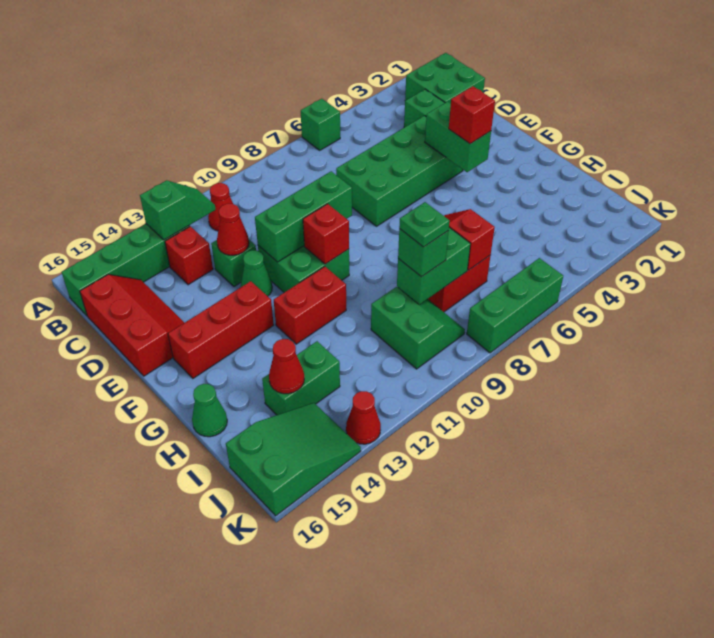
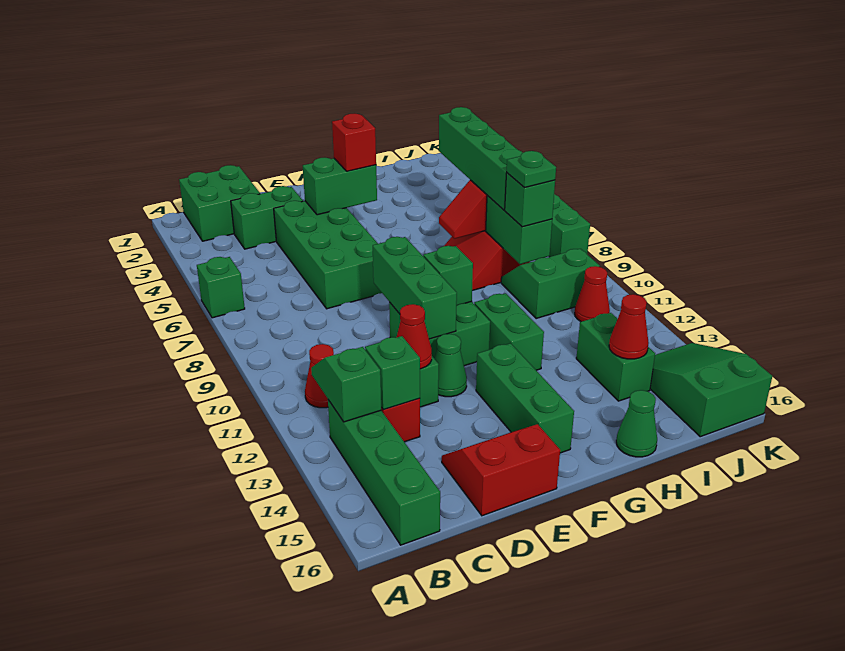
none -> green 1x1 brick [365,336,420,410]
red 2x3 slope [80,274,184,376] -> red 2x2 slope [442,424,560,516]
red 1x1 brick [303,204,349,264] -> green 1x1 brick [423,246,473,306]
red 1x3 brick [168,281,274,378] -> green 1x3 brick [476,343,574,453]
red 1x2 brick [274,267,346,344] -> green 1x2 brick [474,293,544,370]
none -> green 1x4 brick [439,107,522,210]
red 1x1 cone [346,391,381,444] -> red 1x1 cone moved to [575,266,610,322]

